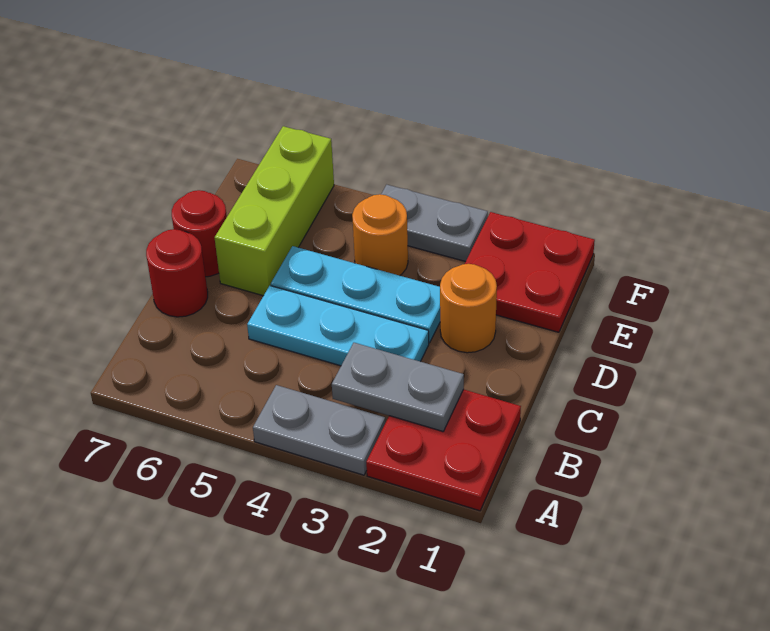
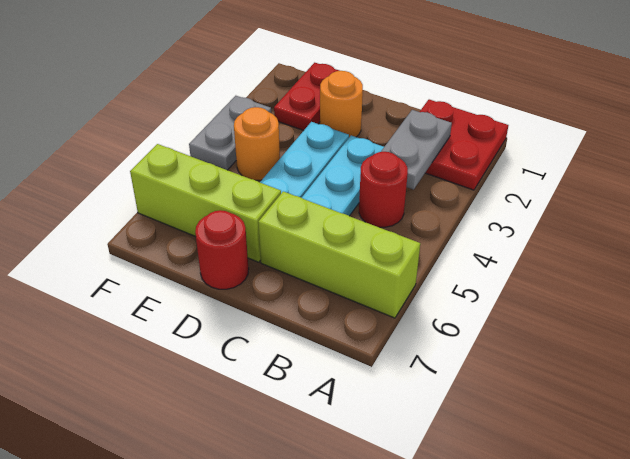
grey 1x2 plate [253,385,385,475] -> none
none -> lime 1x3 brick [258,191,420,318]
red 1x1 round brick [146,229,208,317] -> red 1x1 round brick moved to [359,152,408,227]
red 2x2 plate [465,212,595,332] -> red 1x2 plate [274,63,340,131]

